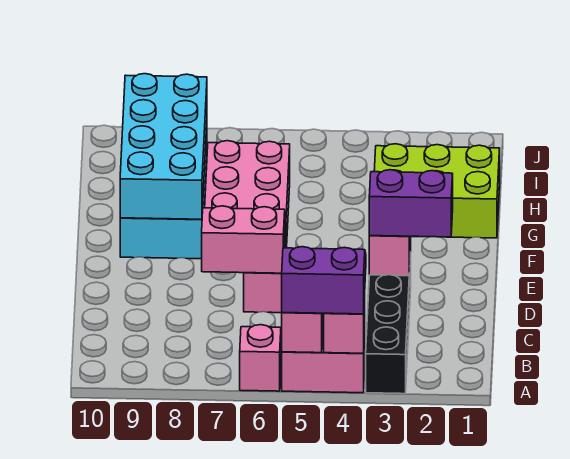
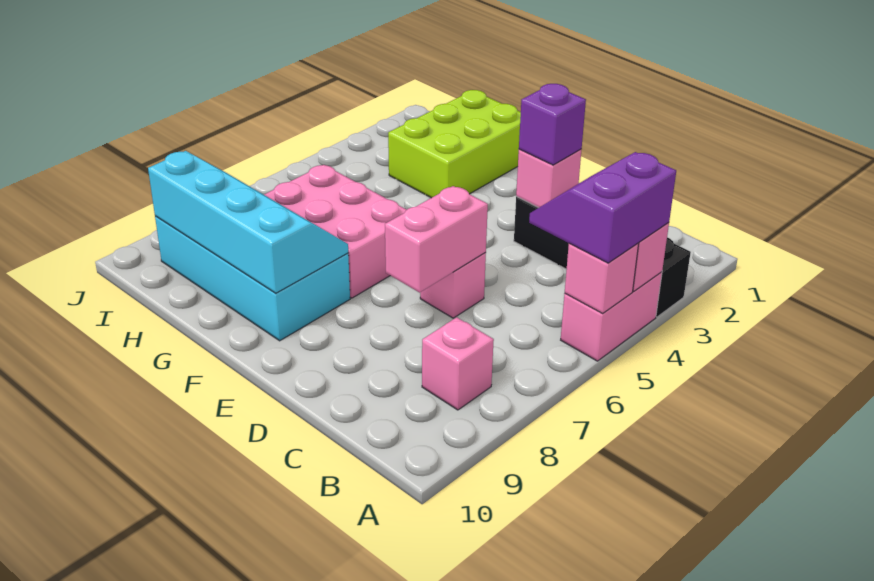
pink 1x1 brick [240,325,281,391] -> pink 1x1 brick moved to [422,317,494,410]
purple 1x2 brick [369,170,453,237] -> purple 1x1 brick [519,84,586,165]
cyan 2x4 brick [120,74,207,219] -> cyan 2x4 slope [148,151,348,293]

